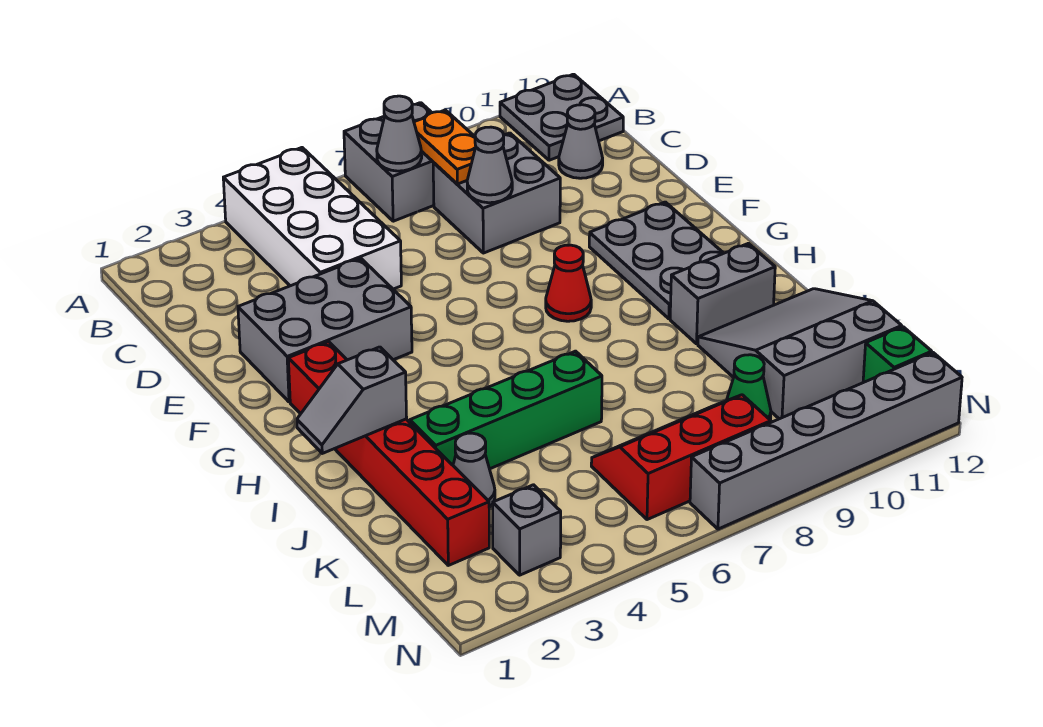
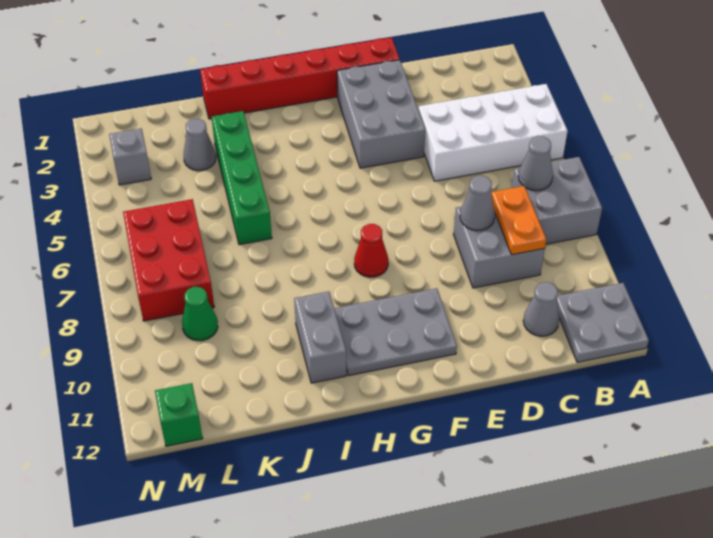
orange 1x2 plate [414,110,476,184] -> orange 1x2 plate turned to [491,186,546,255]
red 1x6 brick [288,342,489,565] -> red 1x6 brick moved to [200,38,400,119]
grey 1x2 slope [297,347,407,453] -> none
grey 3x3 slope [698,289,902,419] -> none
red 2x3 slope [591,395,771,520] -> red 2x3 brick [123,199,214,321]
grey 1x6 brick [690,353,962,529] -> none

